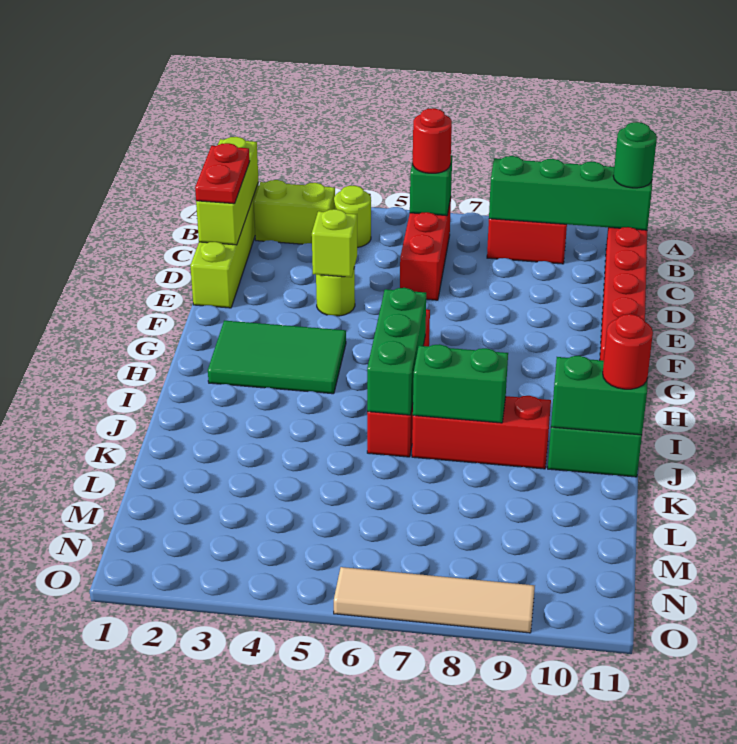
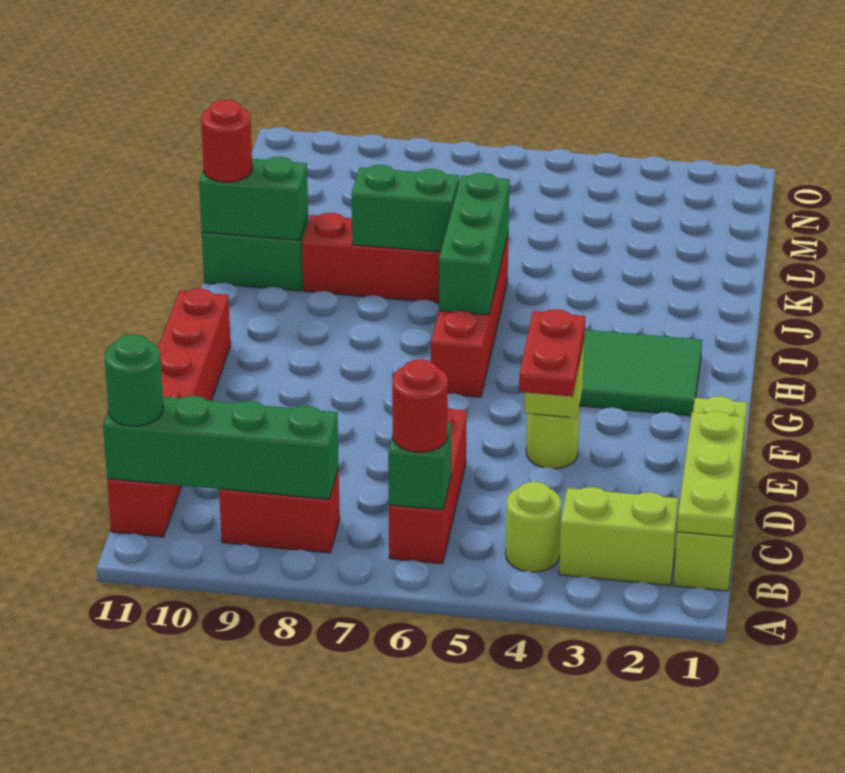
lime 1x3 brick [196,137,259,245] -> lime 1x3 plate [677,411,745,537]
red 1x2 plate [195,143,250,204] -> red 1x2 plate moved to [519,309,585,397]
tan 1x4 tile [334,567,535,633] -> none

